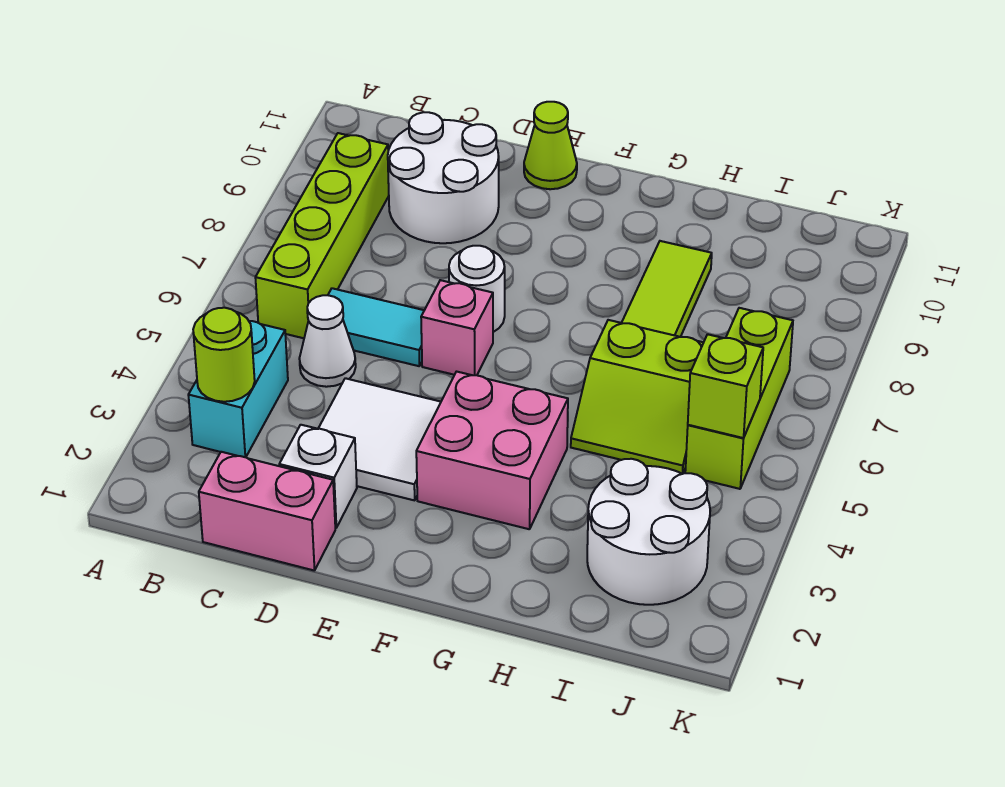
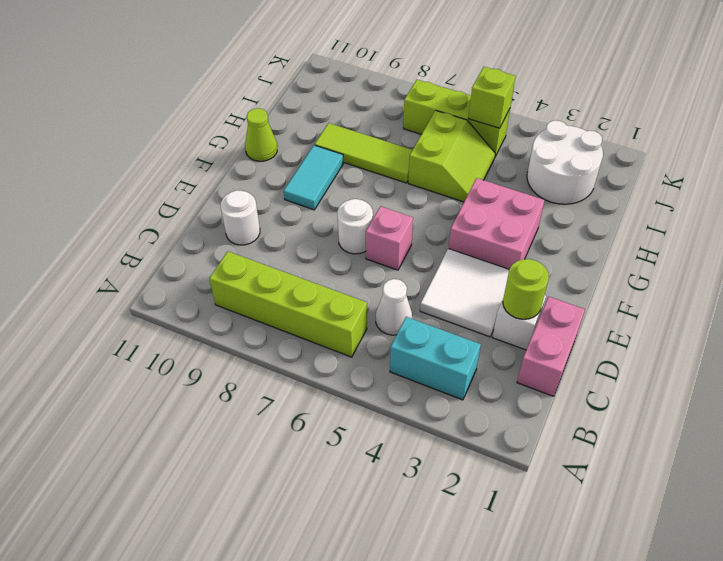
lime 1x1 round brick [193,308,255,402] -> lime 1x1 round brick moved to [503,259,549,319]
cyan 1x2 tile [328,288,424,366] -> cyan 1x2 tile moved to [284,145,343,210]
white 2x2 round brick [388,112,499,243] -> white 1x1 round brick [221,190,260,245]
lime 1x1 cone [524,102,577,189] -> lime 1x1 cone moved to [245,108,277,161]

